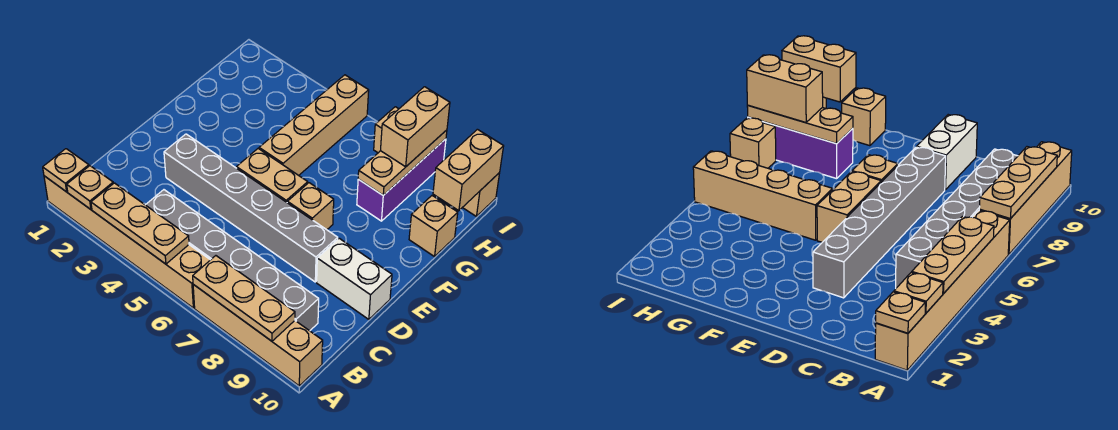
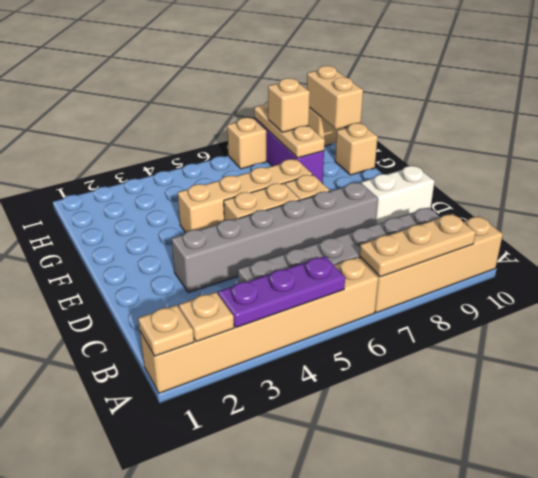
tan 1x3 plate [91,183,189,264] -> purple 1x3 plate [218,256,345,327]
tan 1x4 brick [259,75,369,175] -> tan 1x4 brick turned to [178,159,312,233]
tan 1x2 brick [381,87,450,167] -> tan 1x1 brick [268,78,310,132]

